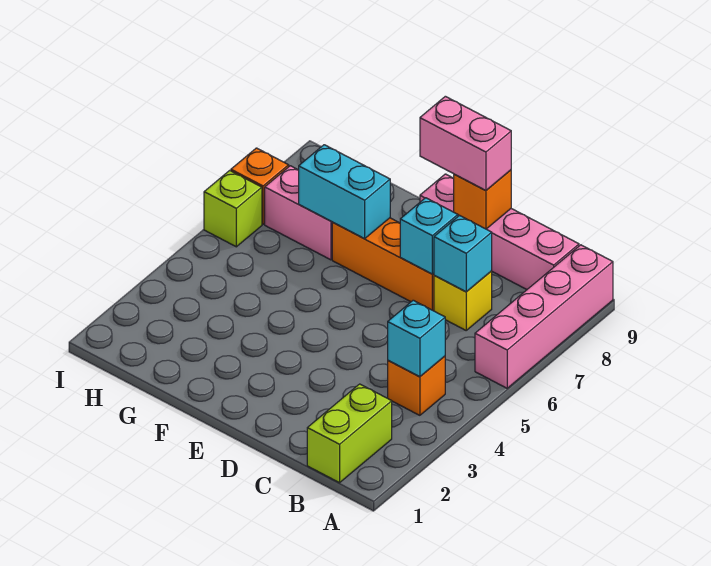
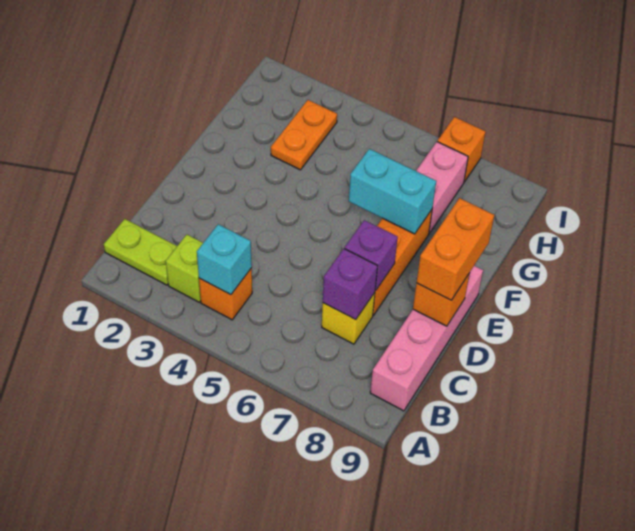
pink 1x4 brick [475,245,613,388] -> none
lime 1x2 brick [307,384,392,483] -> lime 1x2 plate [104,219,177,285]
cyan 1x1 brick [434,215,492,292] -> purple 1x1 brick [323,249,378,320]
cyan 1x1 brick [400,198,458,274] -> purple 1x1 brick [345,220,398,290]
pink 1x2 brick [420,96,511,191] -> orange 1x2 brick [417,198,494,300]
cyan 1x2 brick [299,145,390,239] -> cyan 1x2 brick turned to [349,149,436,234]
none -> orange 1x2 plate [271,100,337,170]
lime 1x1 brick [204,170,262,247] -> lime 1x1 brick moved to [166,235,203,302]

